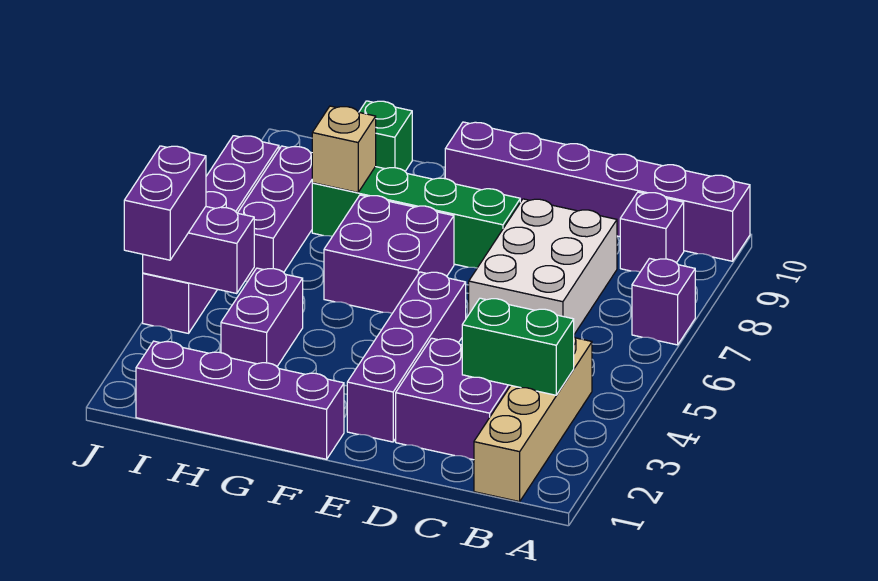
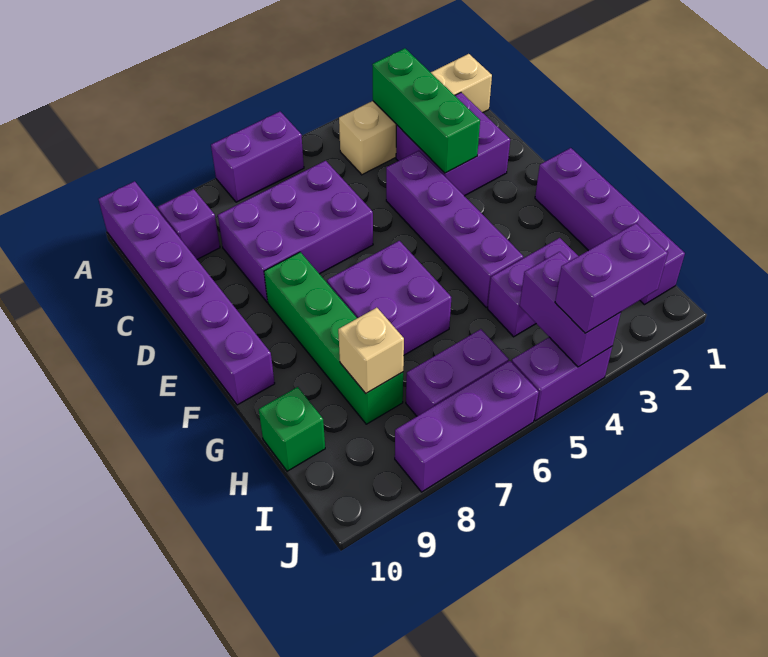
purple 1x1 brick [632,259,695,345] -> purple 1x2 brick [211,112,304,202]
green 1x2 brick [462,298,574,395] -> green 1x3 brick [372,48,480,173]
white 2x3 brick [469,199,617,334] -> purple 2x3 brick [218,161,373,302]
purple 1x4 brick [347,272,466,442] -> purple 1x4 brick turned to [386,151,523,307]
purple 1x3 brick [238,146,312,282] -> purple 1x2 brick [406,329,509,416]

